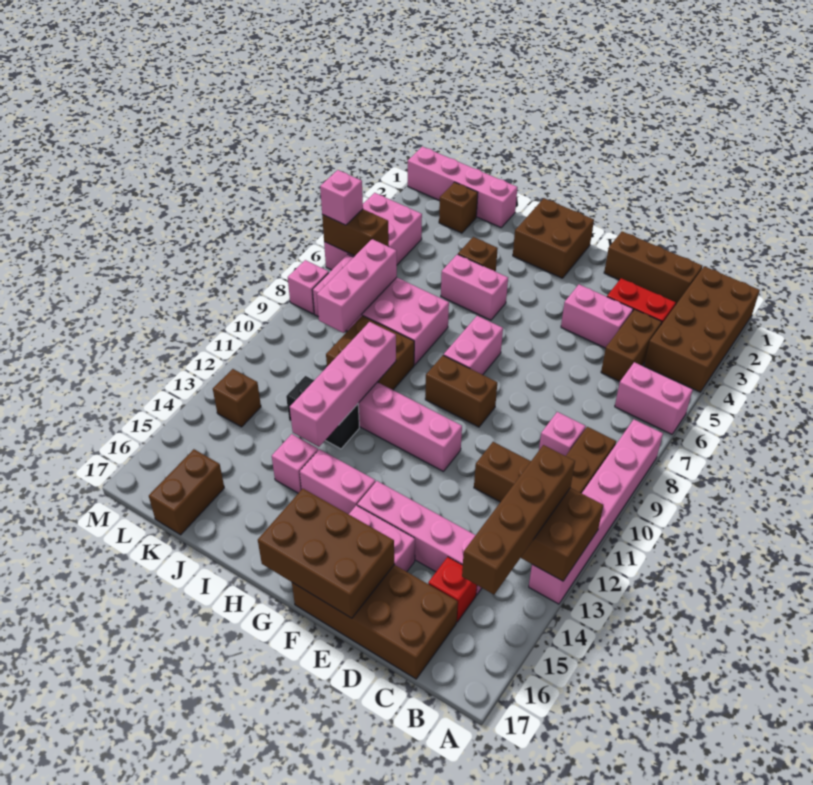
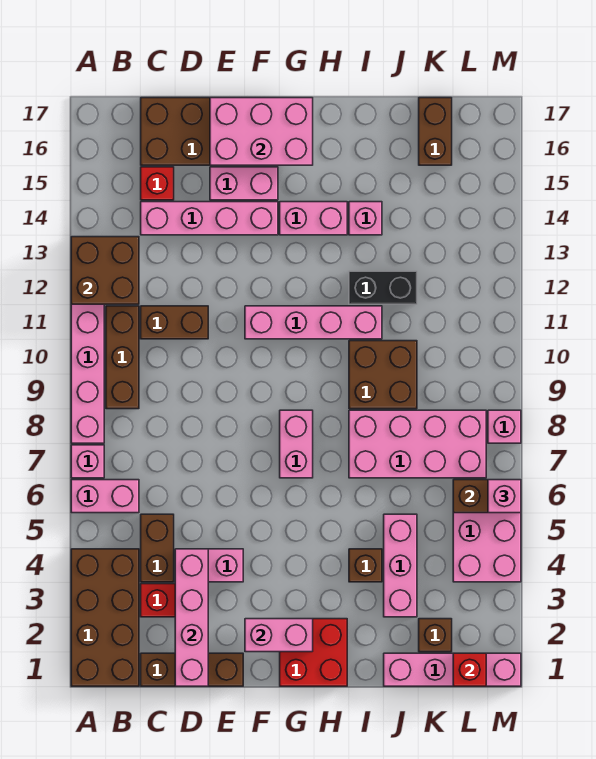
brown 1x4 brick [462,445,575,594] -> none
pink 1x1 brick [539,412,586,456] -> pink 1x1 brick moved to [71,445,104,478]
brown 2x3 brick [258,489,394,618] -> pink 2x3 brick [210,98,313,165]
brown 1x2 brick [425,355,497,427] -> none
brown 2x2 brick [513,198,594,278] -> red 2x2 brick [280,619,347,686]
pink 1x2 brick [441,254,508,320] -> pink 1x2 brick moved to [245,619,313,652]
pink 1x4 brick [290,322,396,447] -> pink 1x4 brick moved to [175,549,208,686]
pink 1x3 brick [317,239,397,333] -> pink 1x3 brick moved to [384,514,417,617]
none -> red 1x1 brick [453,653,486,686]
brown 1x1 brick [213,369,261,427] -> none

